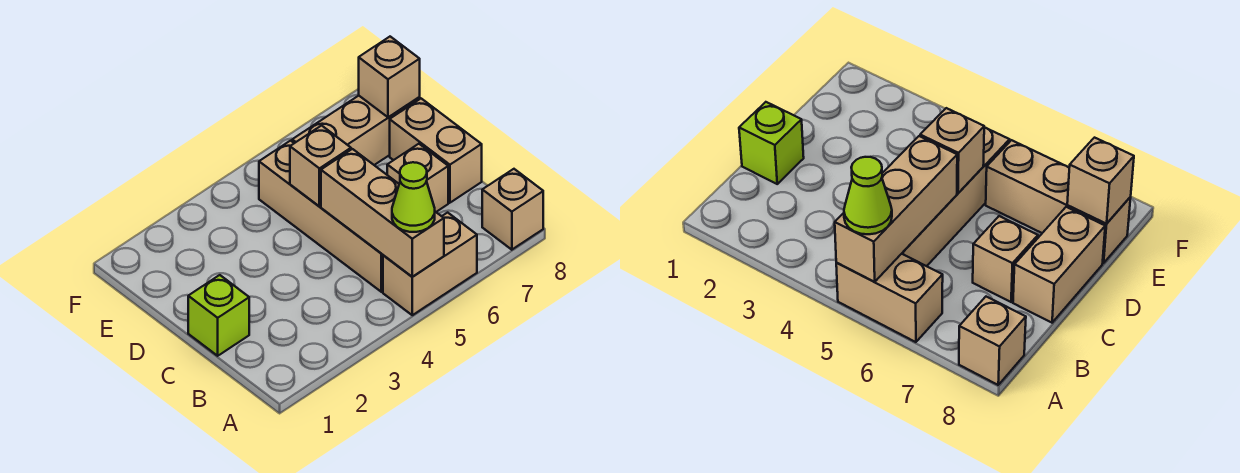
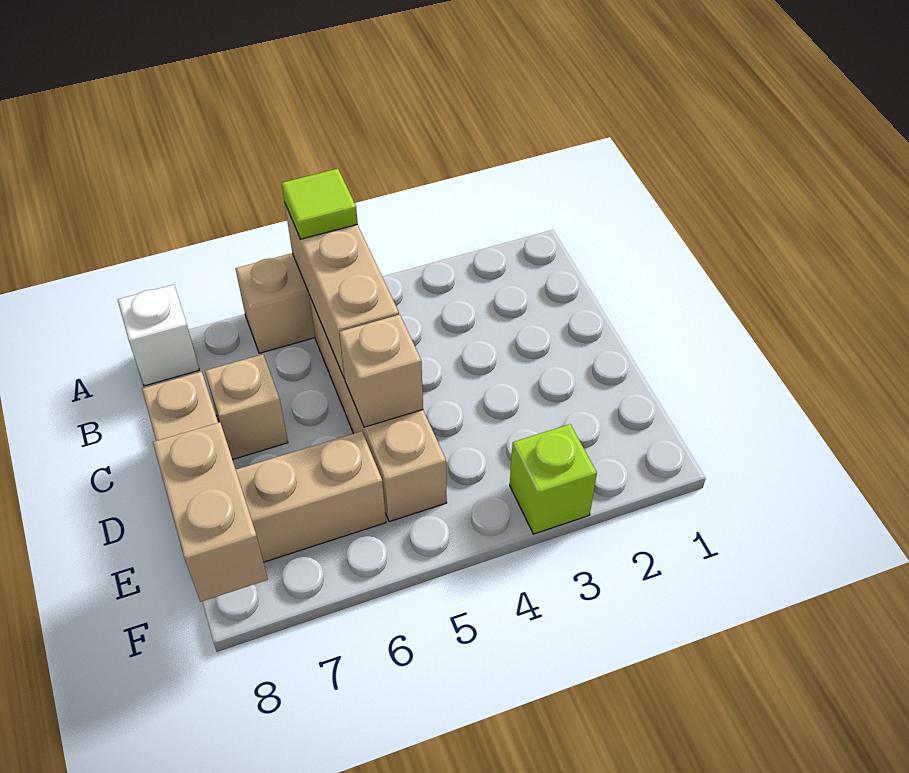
lime 1x1 cone [392,162,435,232] -> lime 1x1 tile [282,169,358,239]
tan 1x1 brick [482,169,543,250] -> white 1x1 brick [118,285,199,386]
lime 1x1 brick [188,275,249,356] -> lime 1x1 brick moved to [510,424,597,534]
tan 1x1 brick [359,37,420,117] -> tan 1x2 brick [153,422,268,602]

